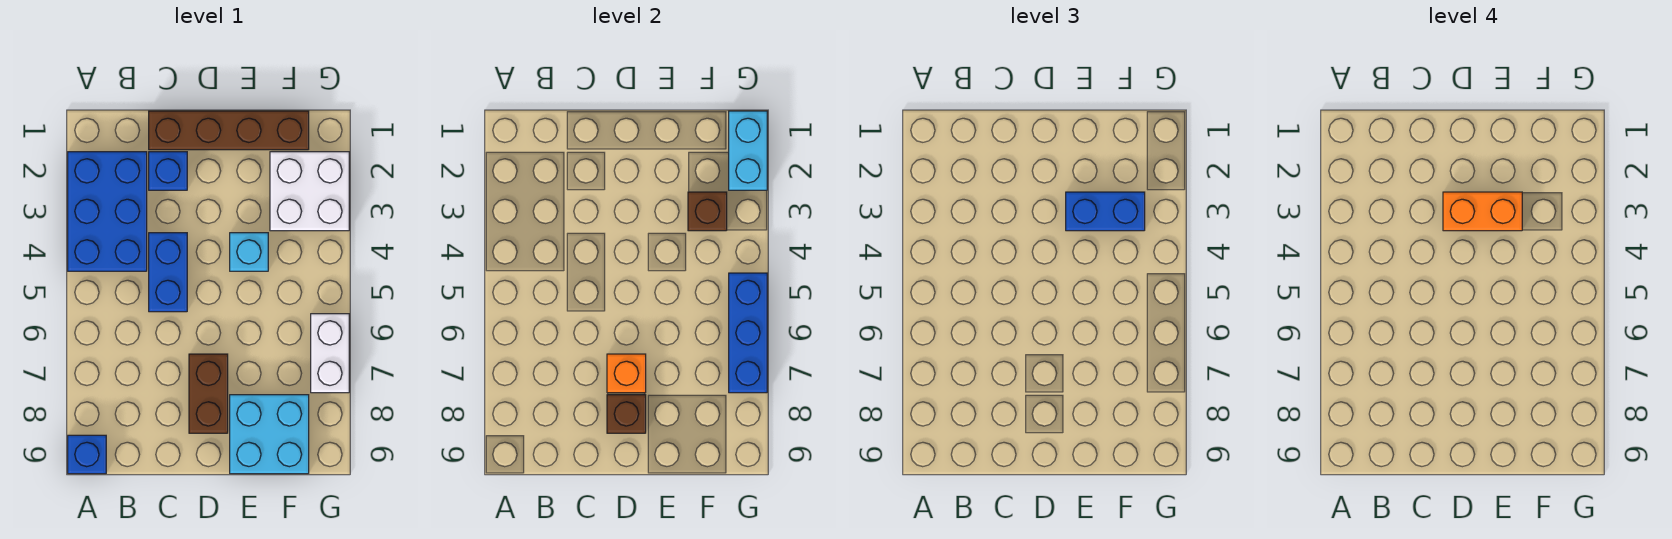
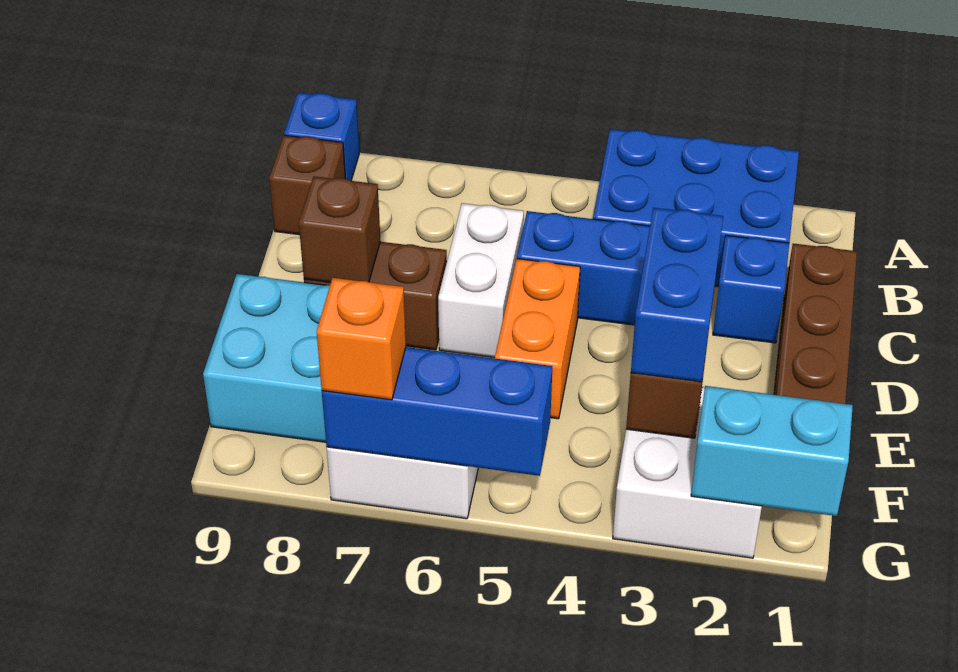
none -> brown 1x1 brick [269,135,345,235]
none -> white 1x2 brick [438,203,524,358]
orange 1x2 brick [1443,192,1522,231] -> orange 1x2 brick moved to [495,259,580,419]
orange 1x1 brick [607,354,646,393] -> orange 1x1 brick moved to [317,278,406,400]
cyan 1x1 brick [230,233,268,271] -> none

